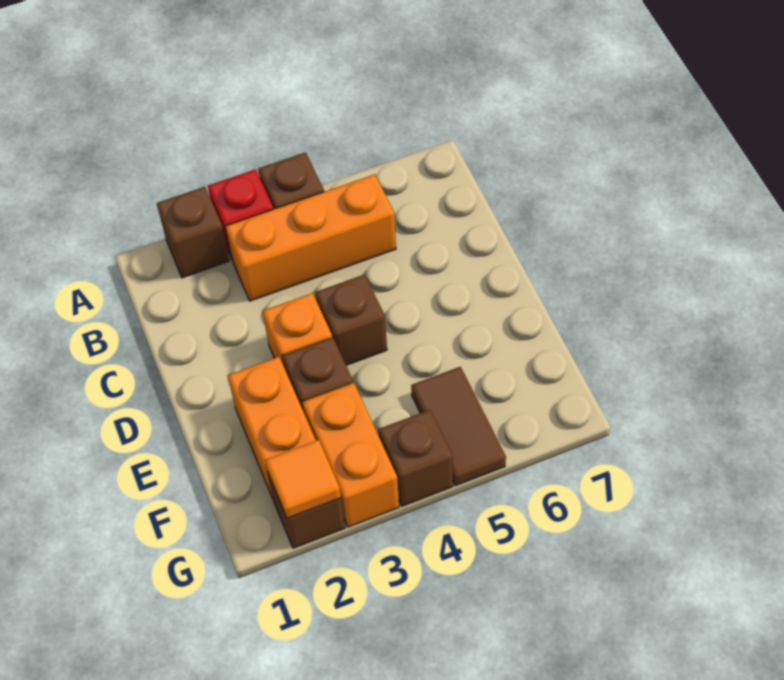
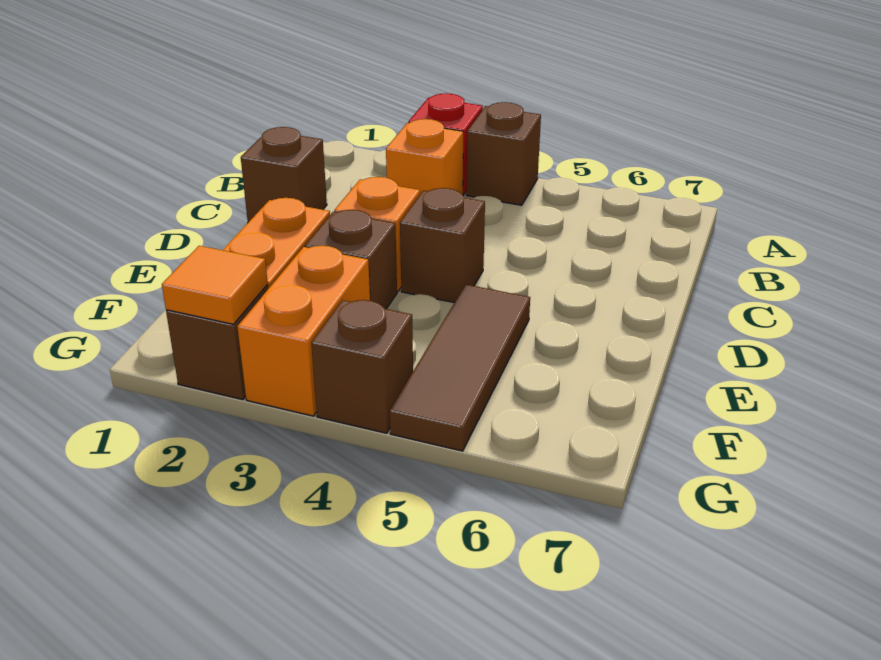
brown 1x1 brick [157,187,229,278] -> brown 1x1 brick moved to [241,127,327,222]
orange 1x3 brick [225,174,396,301] -> orange 1x1 brick [386,119,463,195]
brown 1x2 tile [411,367,506,486] -> brown 1x3 tile [390,285,530,451]

